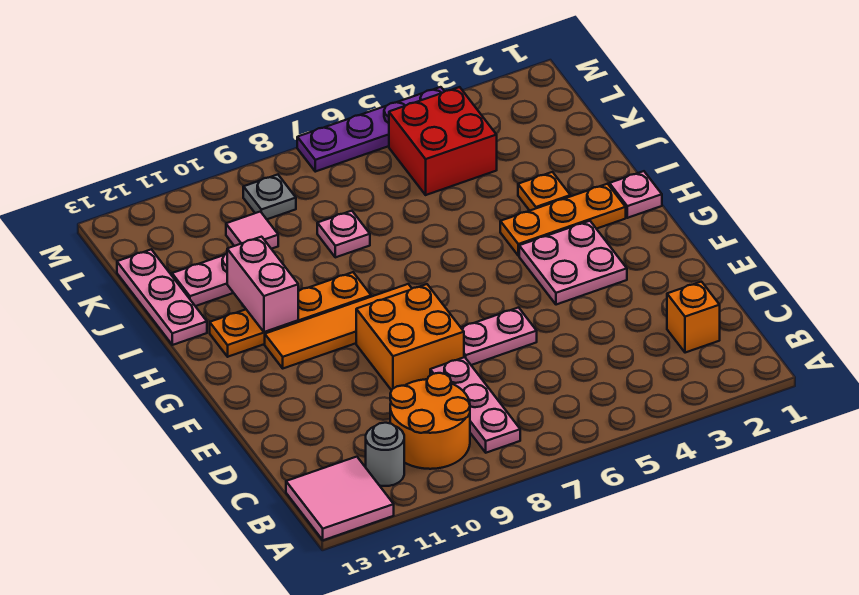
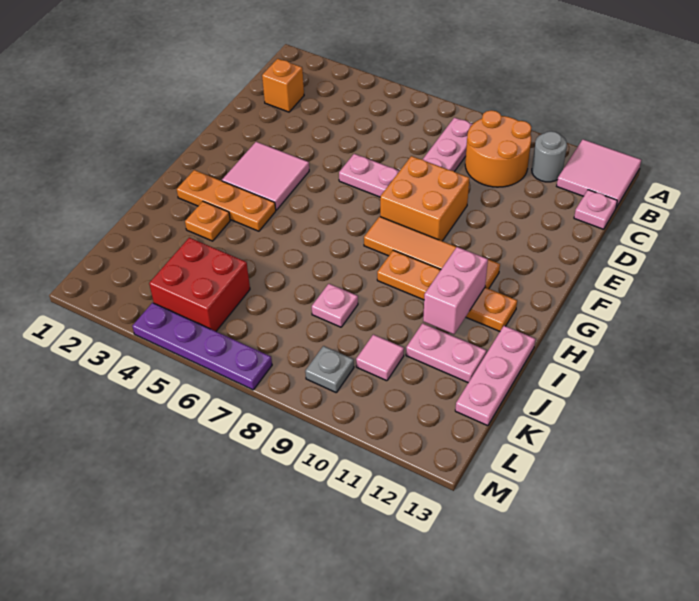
pink 2x2 plate [519,221,627,305] -> pink 2x2 tile [222,142,309,210]
pink 1x1 plate [609,171,662,218] -> pink 1x1 plate moved to [574,190,617,229]

